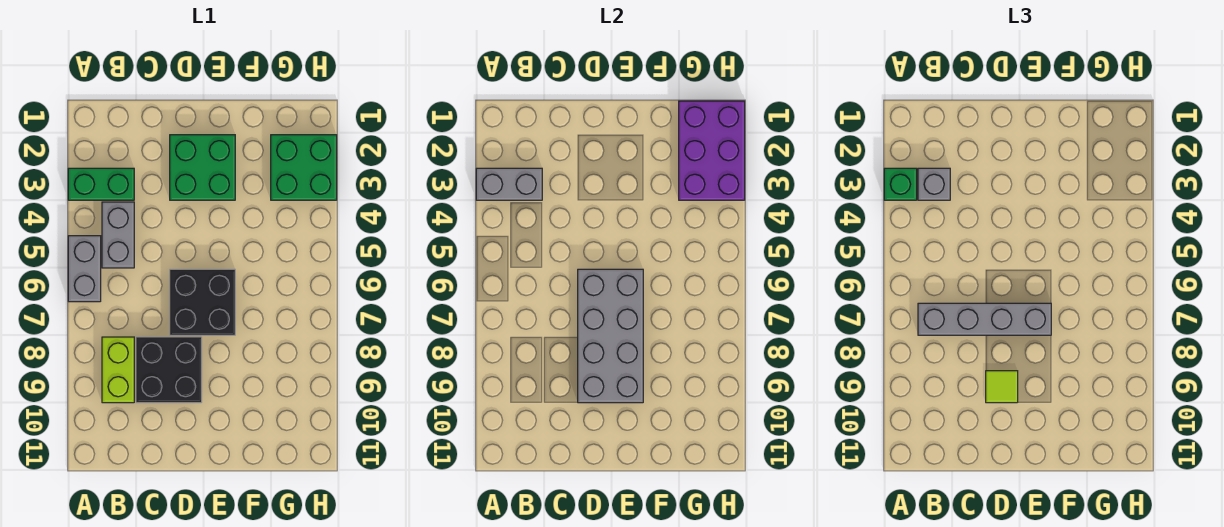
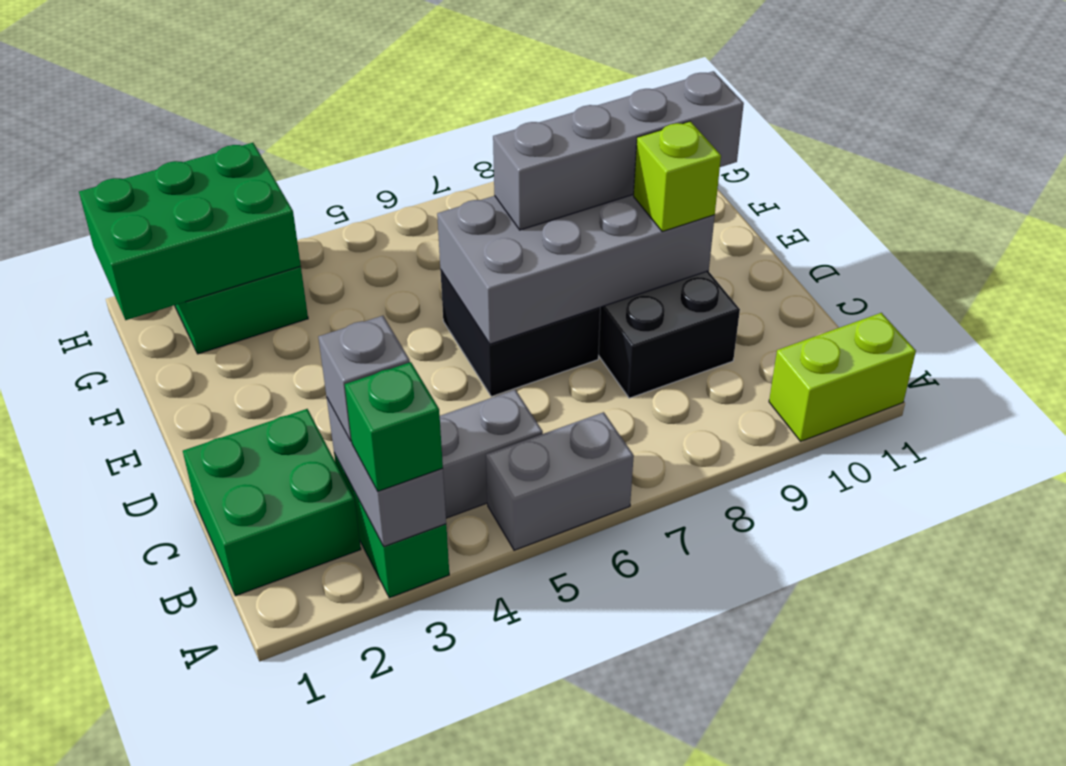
grey 1x4 brick [918,303,1051,335] -> grey 1x4 brick turned to [493,71,744,230]
lime 1x2 brick [102,337,134,403] -> lime 1x2 brick moved to [769,313,916,441]
green 2x2 brick [170,135,235,200] -> green 2x2 brick moved to [183,409,361,596]
lime 1x1 tile [986,371,1018,403] -> lime 1x1 brick [634,121,721,232]
purple 2x3 brick [679,101,745,200] -> green 2x3 brick [79,143,301,320]

